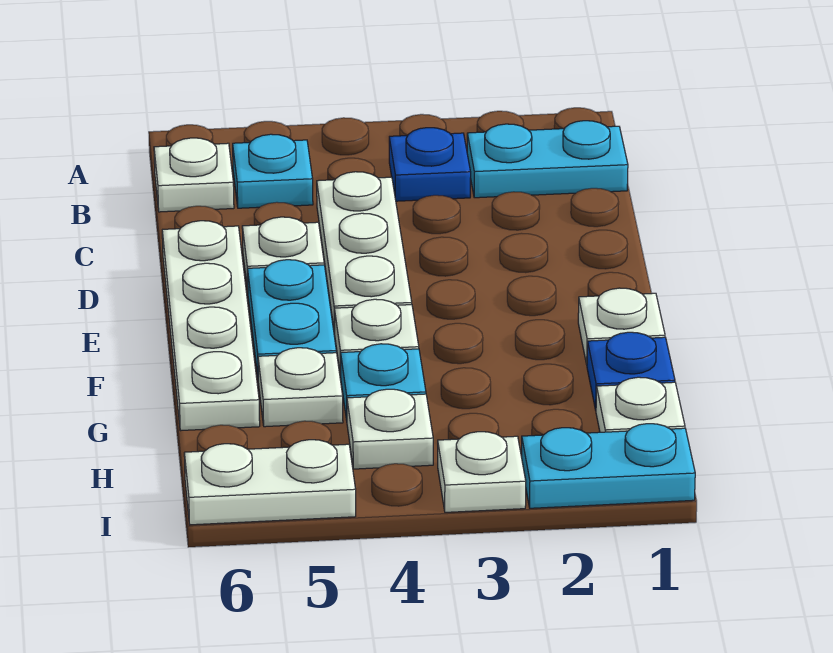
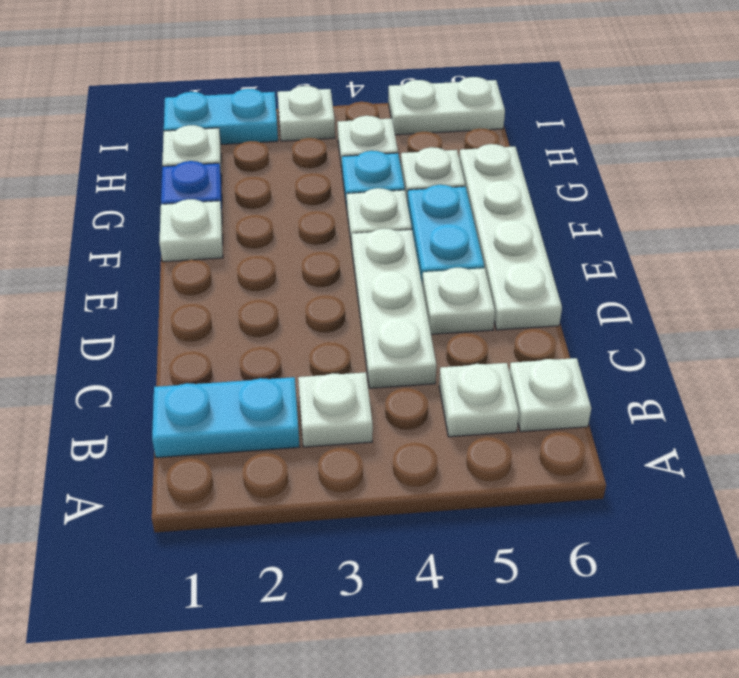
blue 1x1 plate [389,128,471,201] -> white 1x1 plate [298,372,373,447]
cyan 1x1 plate [233,134,313,208] -> white 1x1 plate [439,363,519,437]

